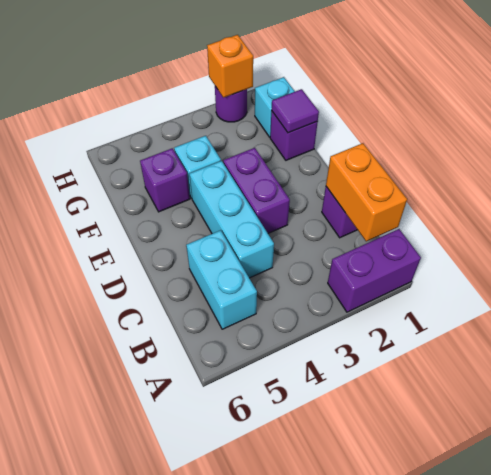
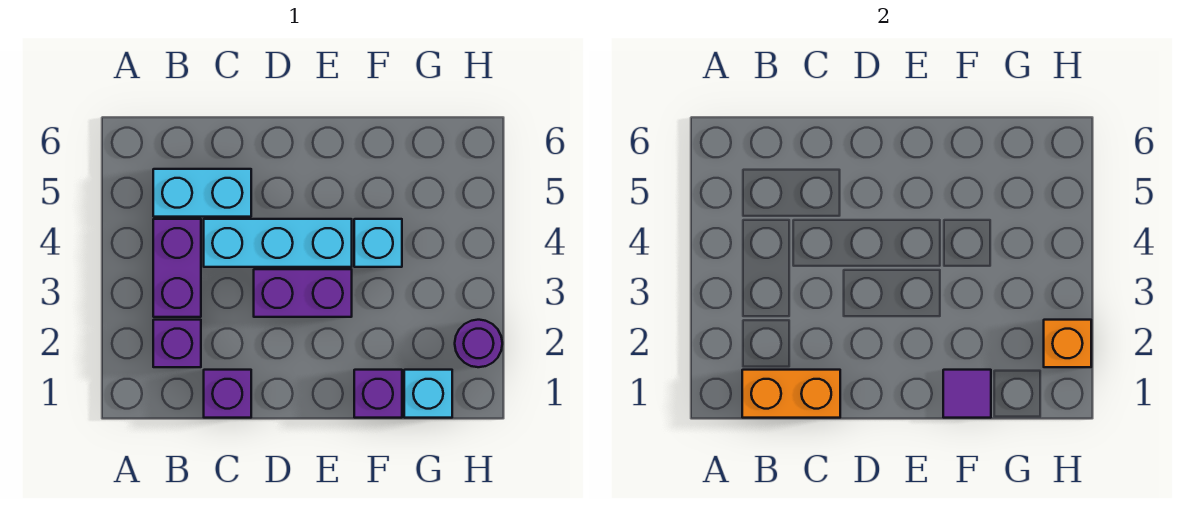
purple 1x2 brick [328,229,421,312] -> purple 1x2 brick moved to [153,219,201,317]
purple 1x1 brick [140,148,190,212] -> purple 1x1 brick moved to [153,320,201,367]

